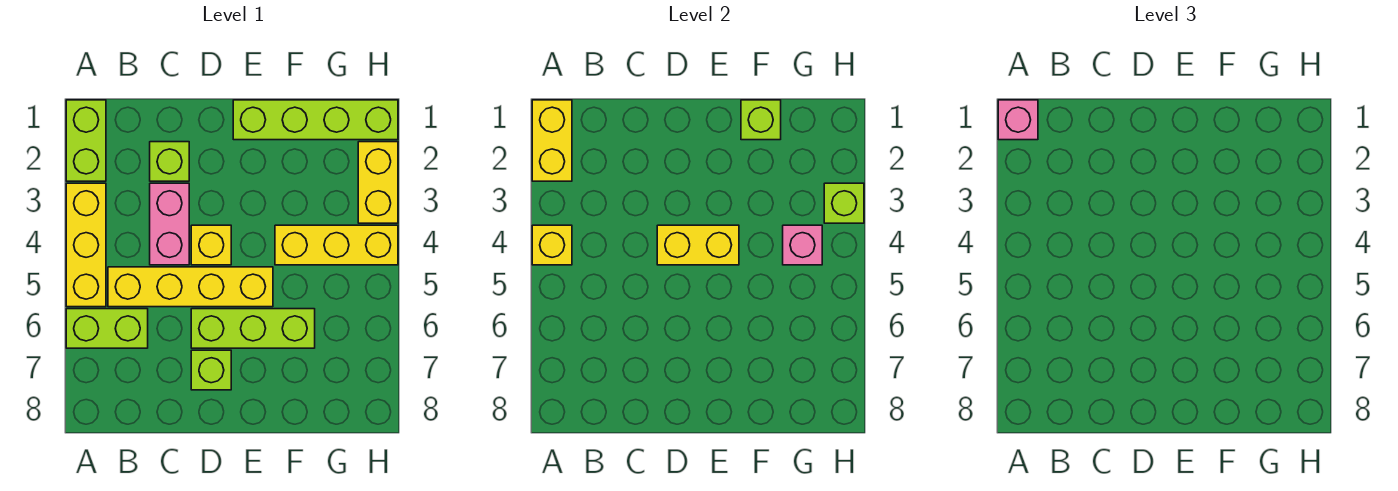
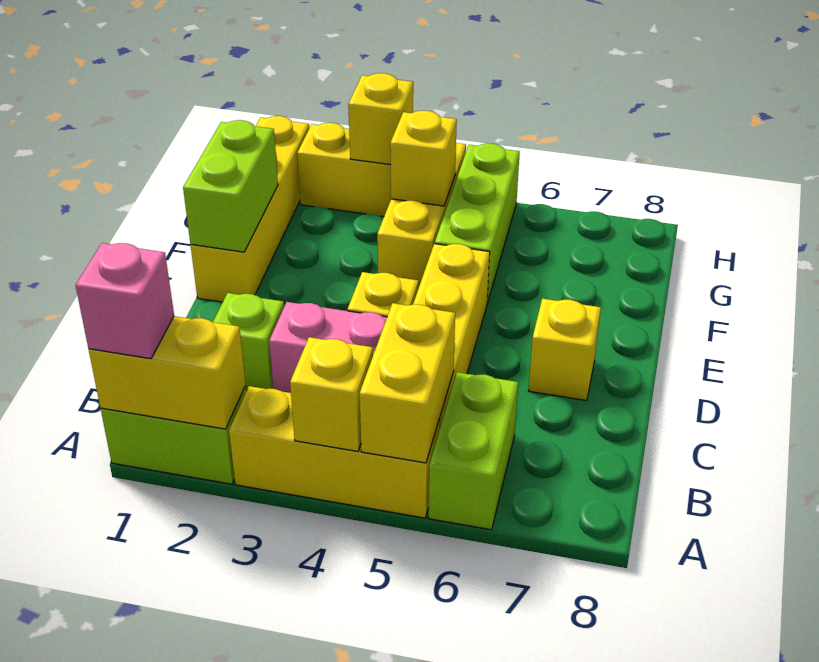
yellow 1x2 brick [657,225,739,265] -> yellow 1x2 brick moved to [360,303,455,463]
lime 1x3 brick [191,309,315,348] -> lime 1x3 brick moved to [435,143,520,303]
lime 1x1 brick [191,350,231,390] -> yellow 1x1 brick [528,299,601,400]
lime 1x4 brick [233,100,398,140] -> yellow 1x4 brick [191,116,309,302]
lime 1x1 brick [741,100,781,140] -> lime 1x2 brick [183,120,278,252]
pink 1x1 brick [783,225,822,265] -> yellow 1x1 brick [390,111,457,206]
lime 1x1 brick [824,183,864,223] -> yellow 1x1 brick [348,73,413,165]

